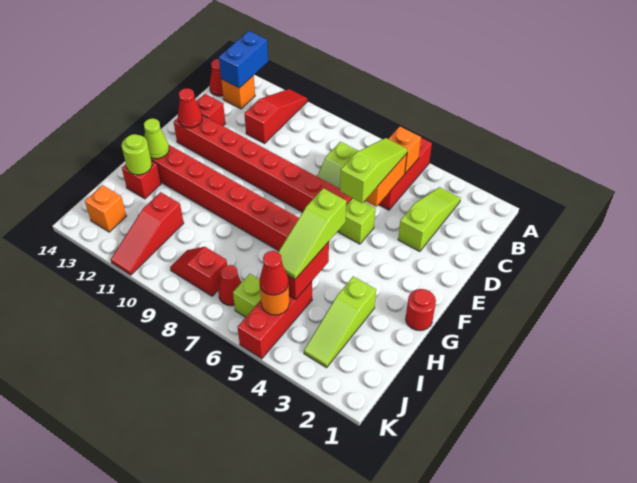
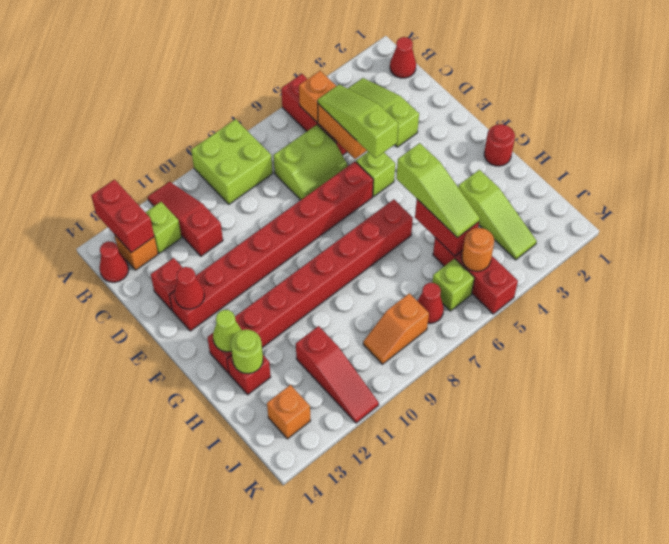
none -> lime 2x2 brick [191,119,273,204]
blue 1x2 brick [219,31,268,88] -> red 1x2 brick [91,180,154,253]
none -> lime 1x1 brick [145,202,182,253]
red 1x1 cone [259,251,289,295] -> red 1x1 cone moved to [390,37,416,78]
red 1x2 slope [170,247,227,296] -> orange 1x2 slope [363,293,429,364]

